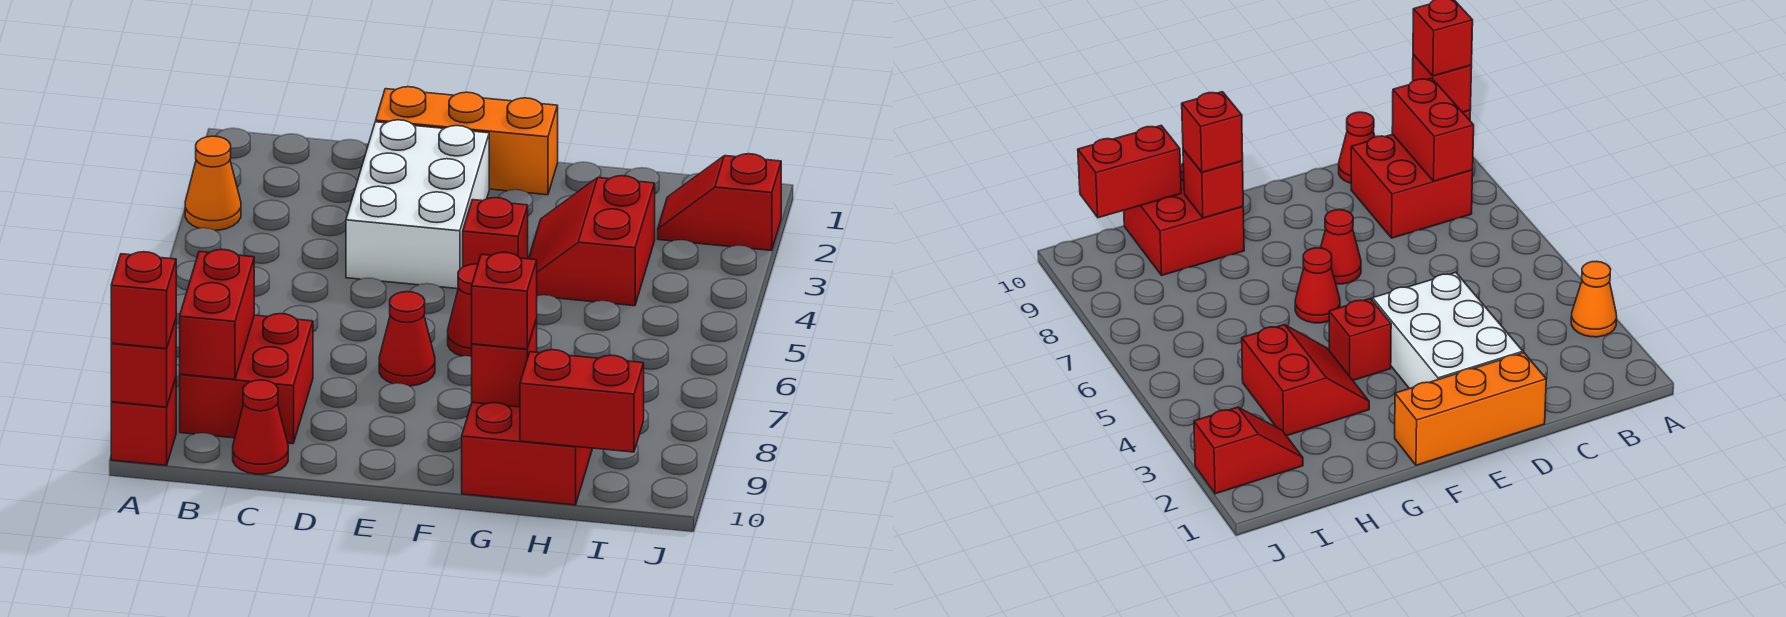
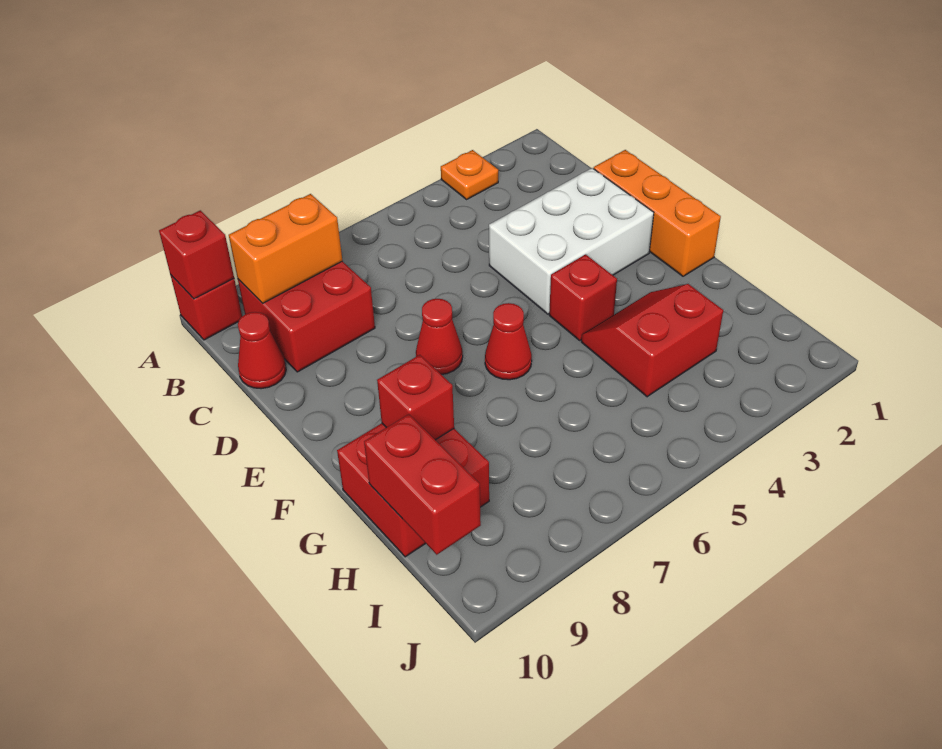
orange 1x1 cone [185,136,241,230] -> orange 1x1 plate [441,150,498,199]
red 1x1 brick [111,252,176,349] -> none
red 1x2 brick [180,249,254,379] -> orange 1x2 brick [229,194,342,303]
red 1x1 brick [472,252,537,349] -> none
red 1x2 slope [658,154,781,251] -> none

